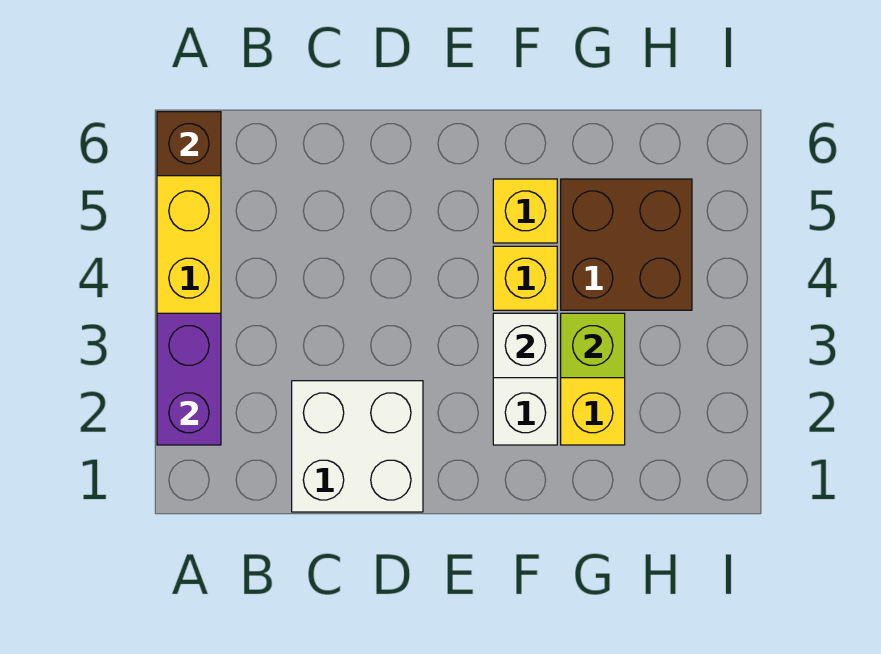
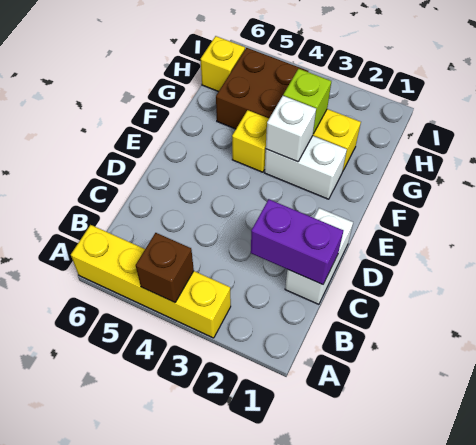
purple 1x2 brick [157,313,221,445] -> purple 1x2 brick moved to [251,199,343,285]
brown 1x1 brick [157,112,221,176] -> brown 1x1 brick moved to [136,233,194,302]
white 2x2 brick [292,381,423,512] -> white 1x2 brick [285,208,353,304]
yellow 1x1 brick [493,179,557,243] -> yellow 1x1 brick moved to [201,36,245,92]

